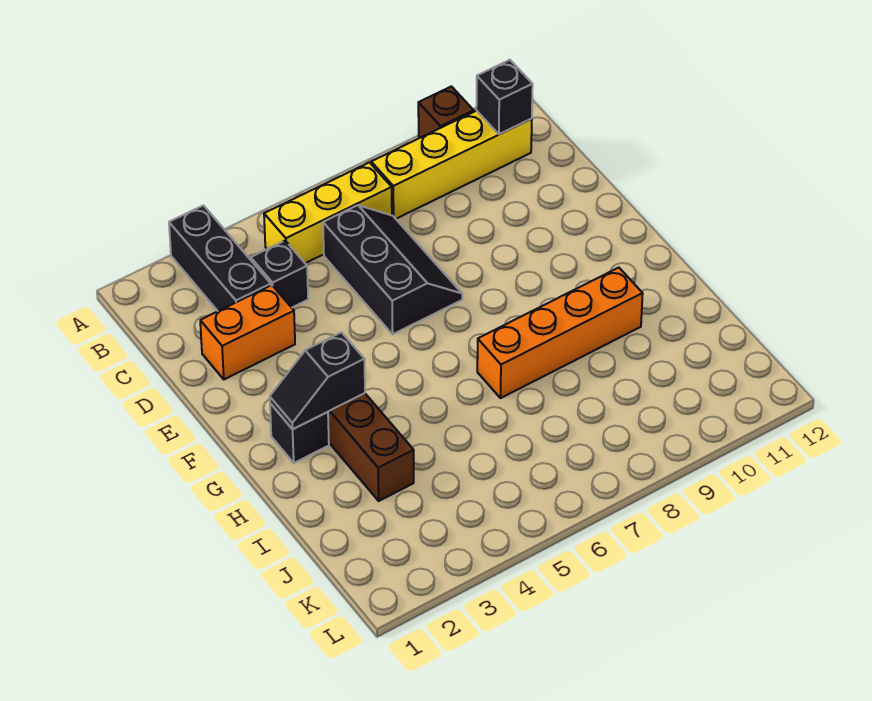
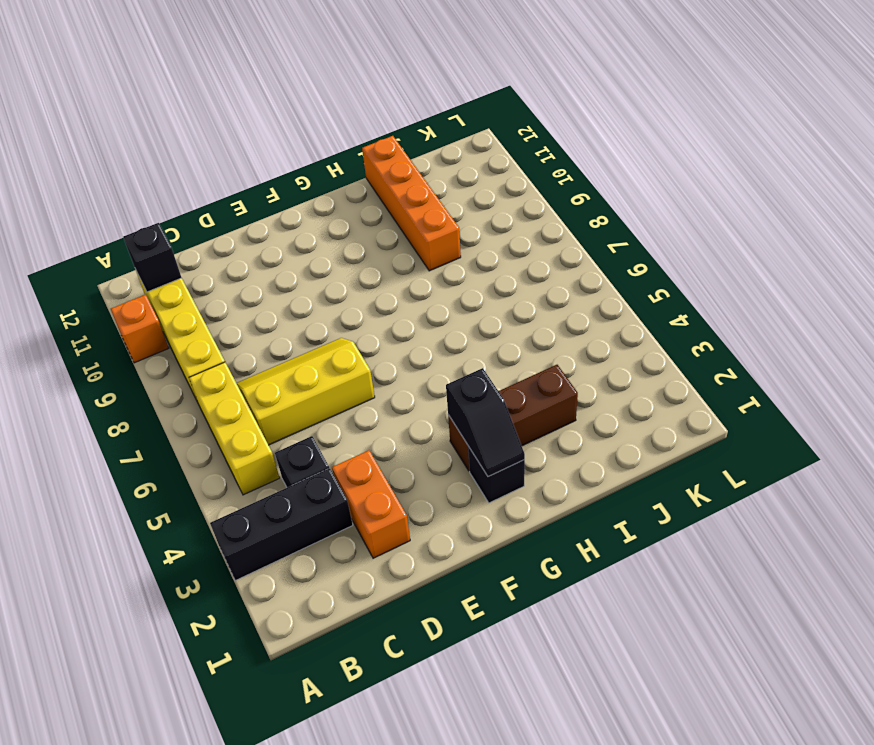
brown 1x1 brick [418,86,474,138] -> orange 1x1 brick [111,295,169,363]
black 2x3 slope [323,205,462,334] -> yellow 2x3 slope [236,338,375,445]
orange 1x4 brick [477,268,643,398] -> orange 1x4 brick moved to [362,136,461,271]

